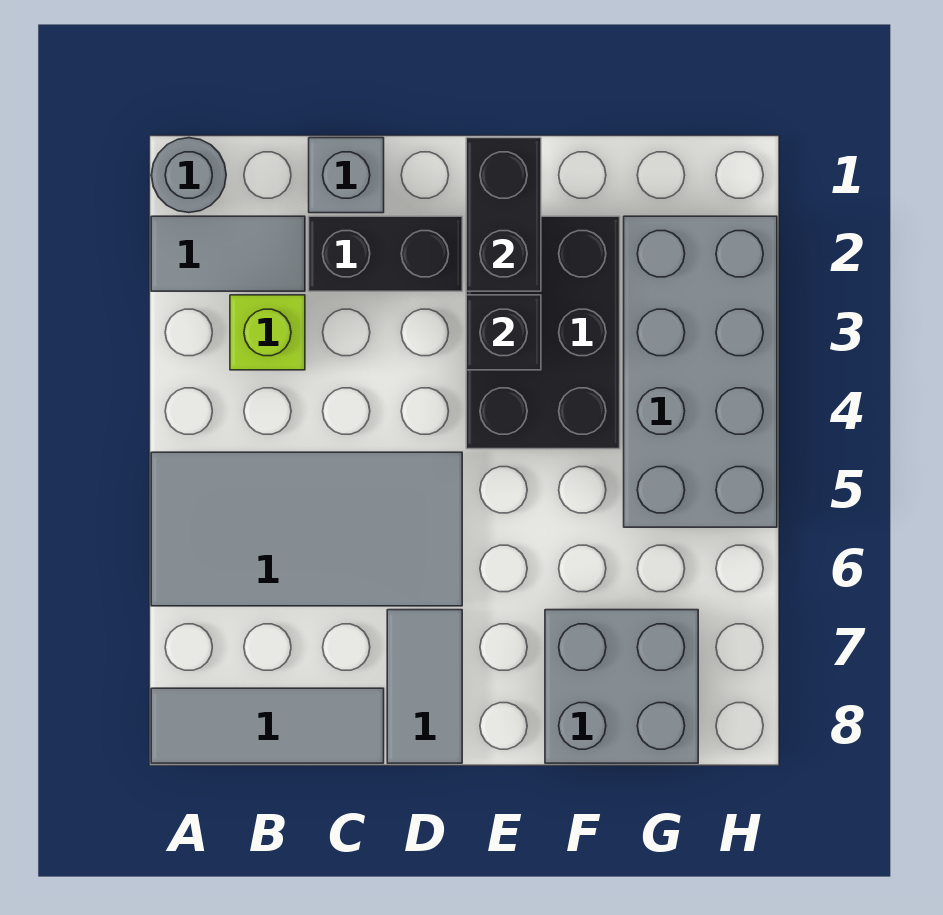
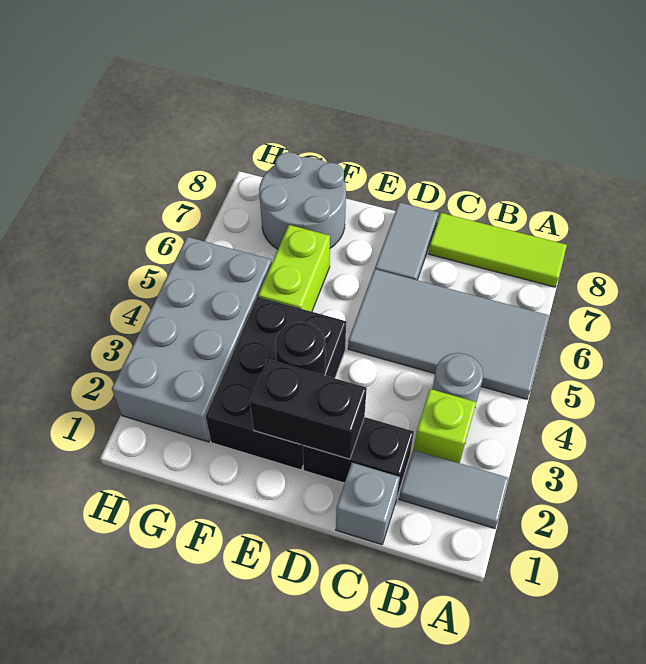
grey 1x1 round brick [151,138,226,213] -> grey 1x1 round brick moved to [432,353,483,402]
grey 1x3 tile [151,688,384,763] -> lime 1x3 tile [429,213,567,287]
black 1x2 brick [466,138,541,291] -> black 1x2 brick turned to [250,359,367,459]
black 1x1 brick [466,295,541,370] -> black 1x1 round brick [275,322,325,375]
none -> lime 1x2 brick [258,225,330,312]
grey 2x2 brick [545,610,698,763] -> grey 2x2 round brick [259,152,346,249]

